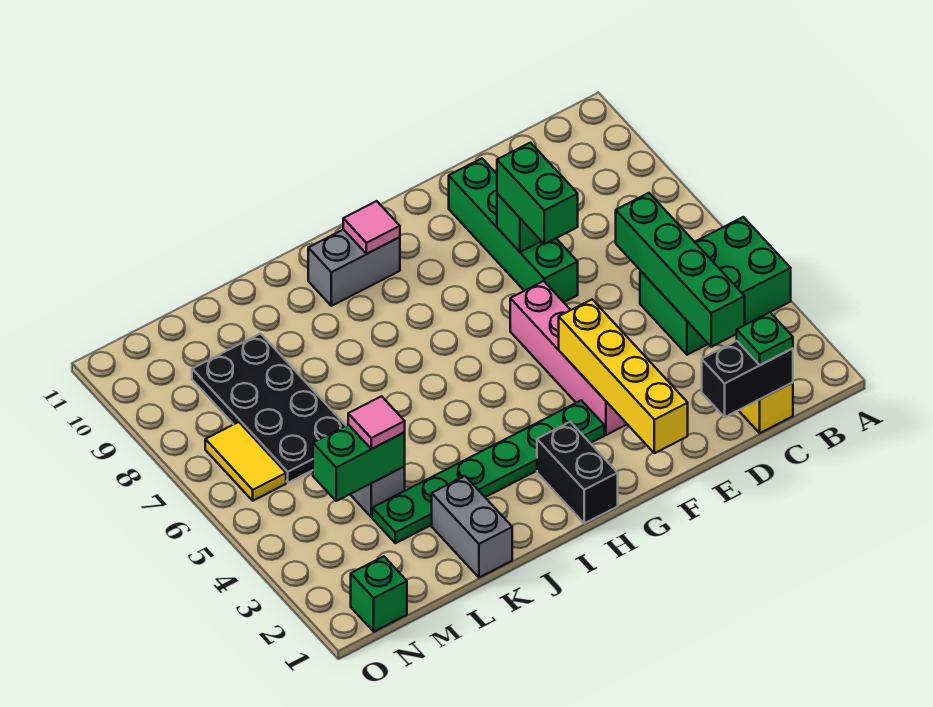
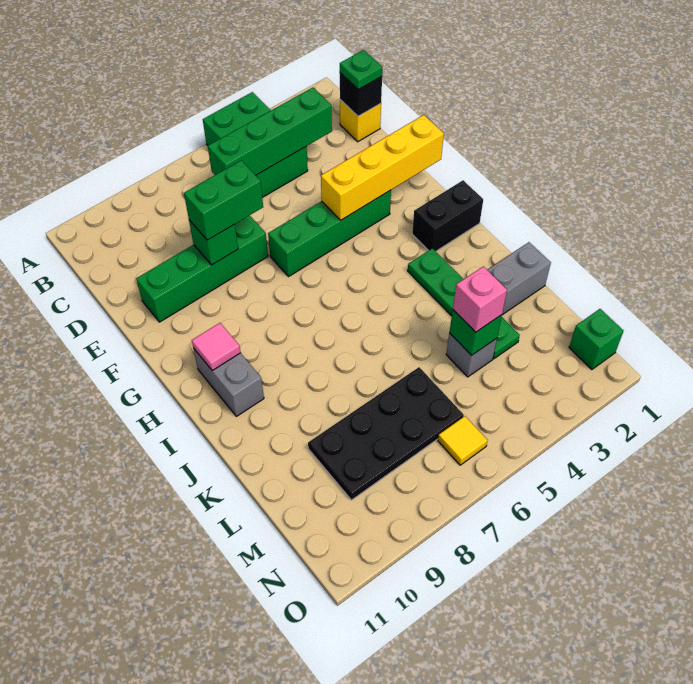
black 1x2 brick [702,341,793,417] -> black 1x1 brick [340,73,382,116]
pink 1x4 brick [510,281,627,435] -> green 1x4 brick [268,190,391,276]
green 1x6 plate [372,400,604,543] -> green 1x4 plate [408,248,520,359]
green 1x2 brick [313,425,405,501] -> green 1x1 brick [449,310,502,355]
pink 1x1 tile [348,396,405,449] -> pink 1x1 brick [453,266,507,332]
yellow 1x2 tile [205,422,286,501] -> yellow 1x1 tile [438,416,488,465]

